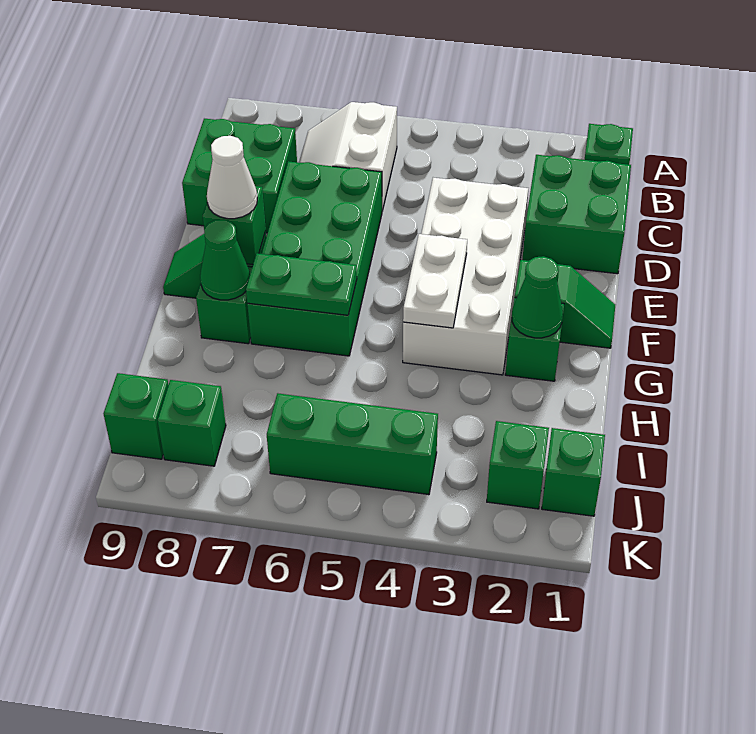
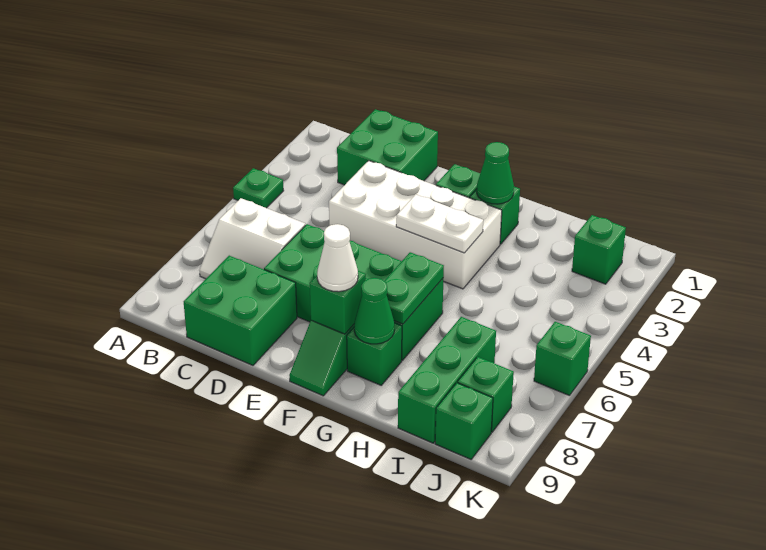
green 1x1 plate [585,124,633,165] -> green 1x1 plate moved to [233,168,284,208]
green 1x1 brick [542,428,605,516] -> green 1x1 brick moved to [534,322,591,396]
green 1x3 brick [267,393,438,495] -> green 1x3 brick moved to [398,317,496,443]

